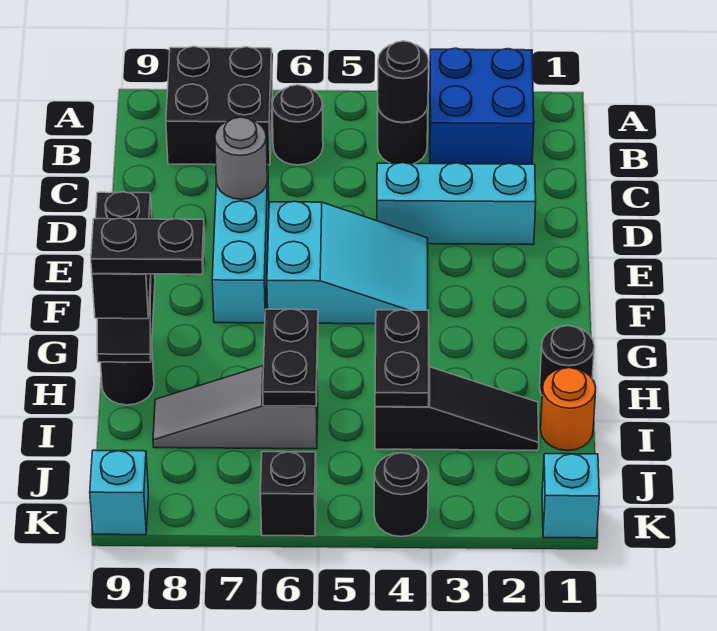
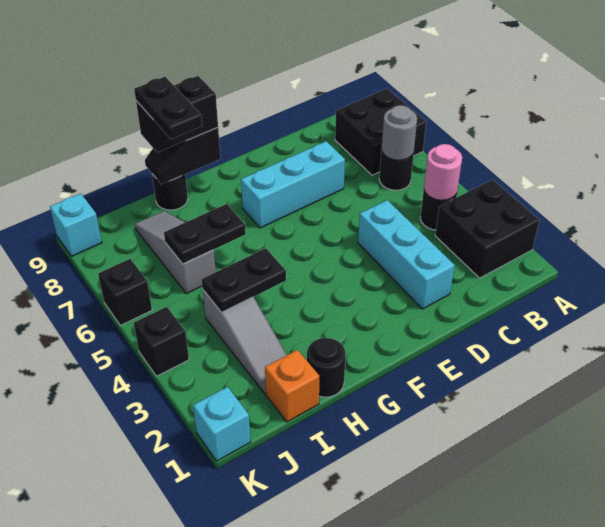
blue 2x2 brick [430,48,534,164] -> black 2x2 brick [435,180,540,278]
black 1x1 round brick [378,41,429,122] -> pink 1x1 round brick [424,144,462,200]
grey 1x1 round brick [215,117,267,199] -> grey 1x1 round brick moved to [382,105,417,160]
cyan 2x3 slope [267,201,428,324] -> none
orange 1x1 round brick [541,368,596,451] -> orange 1x1 brick [265,350,319,422]
black 1x3 slope [375,367,539,450] -> grey 1x3 slope [203,290,287,394]
black 1x1 round brick [374,453,428,536] -> black 1x1 brick [134,307,189,376]

